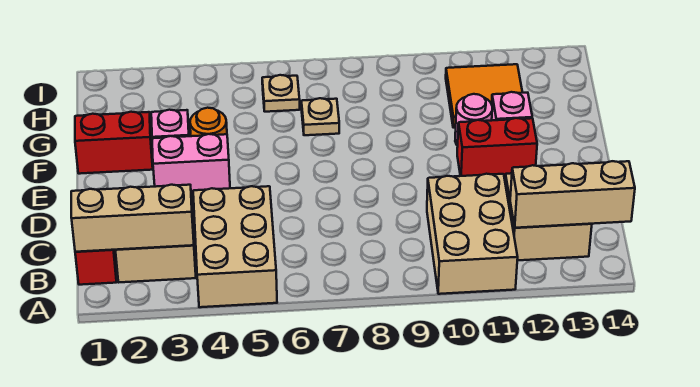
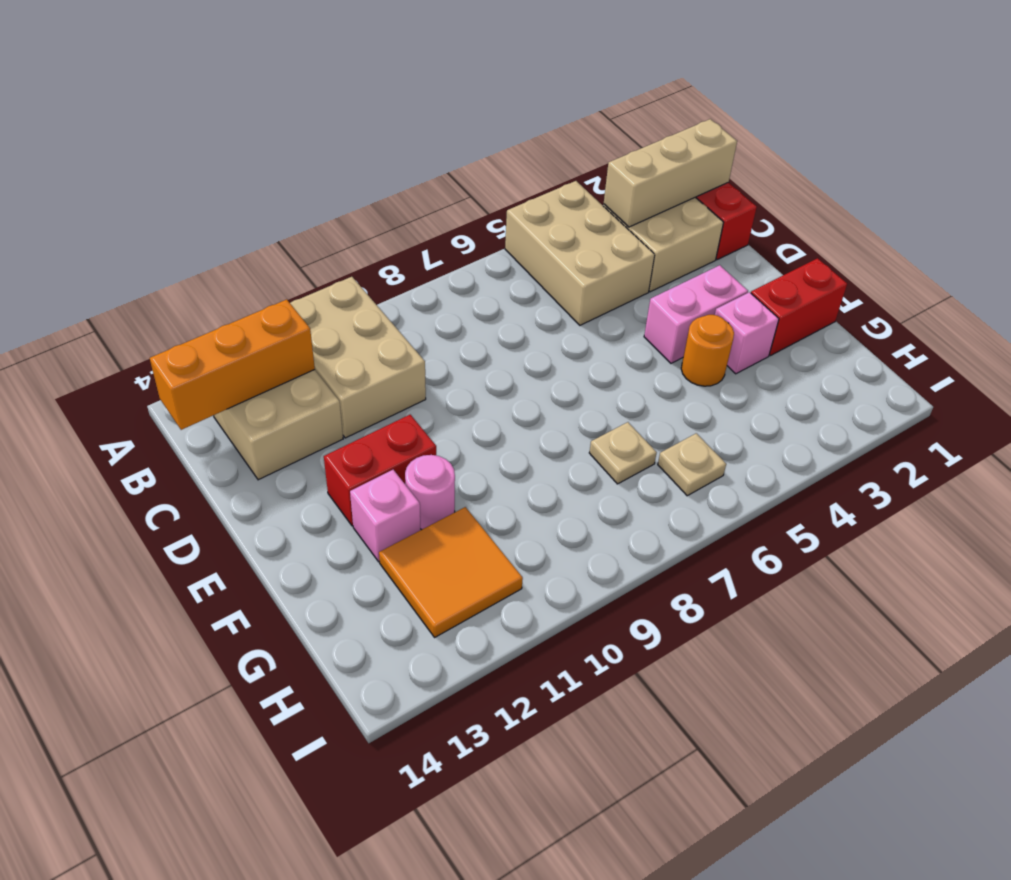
tan 1x3 brick [510,161,635,228] -> orange 1x3 brick [150,299,315,430]

